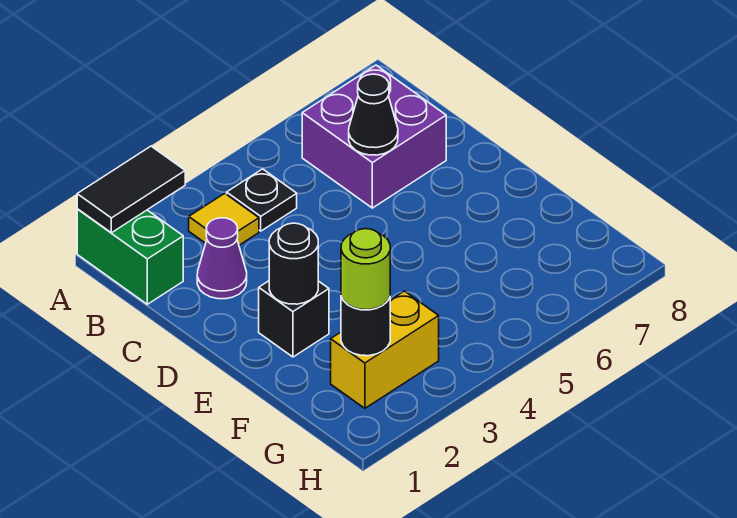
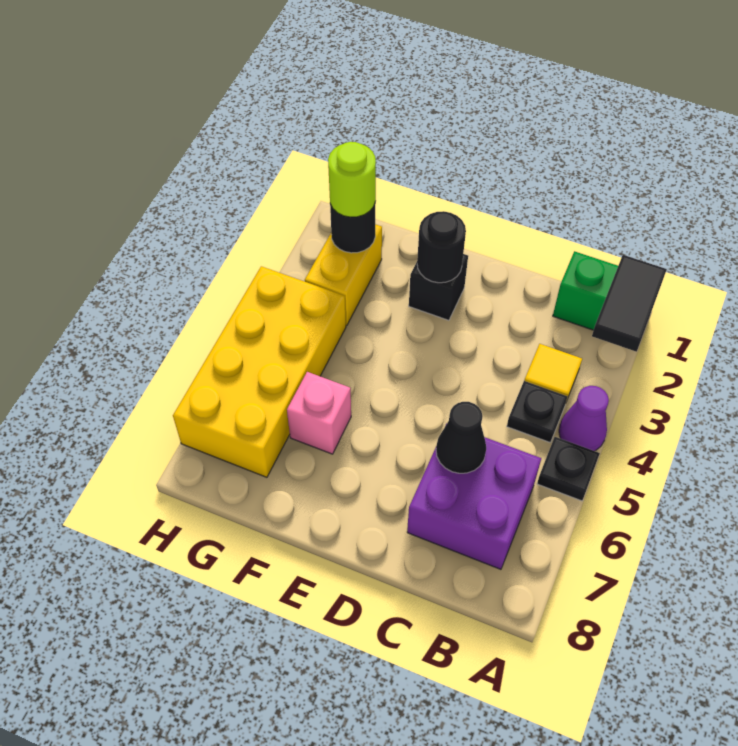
none -> black 1x1 plate [537,437,600,501]
purple 1x1 cone [197,218,247,299] -> purple 1x1 cone moved to [559,386,609,451]
none -> pink 1x1 brick [287,372,351,454]
none -> yellow 2x4 brick [173,266,346,477]

